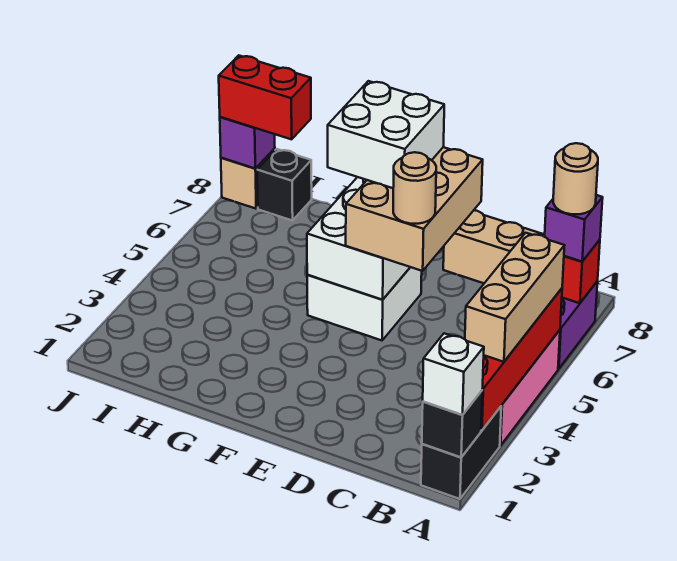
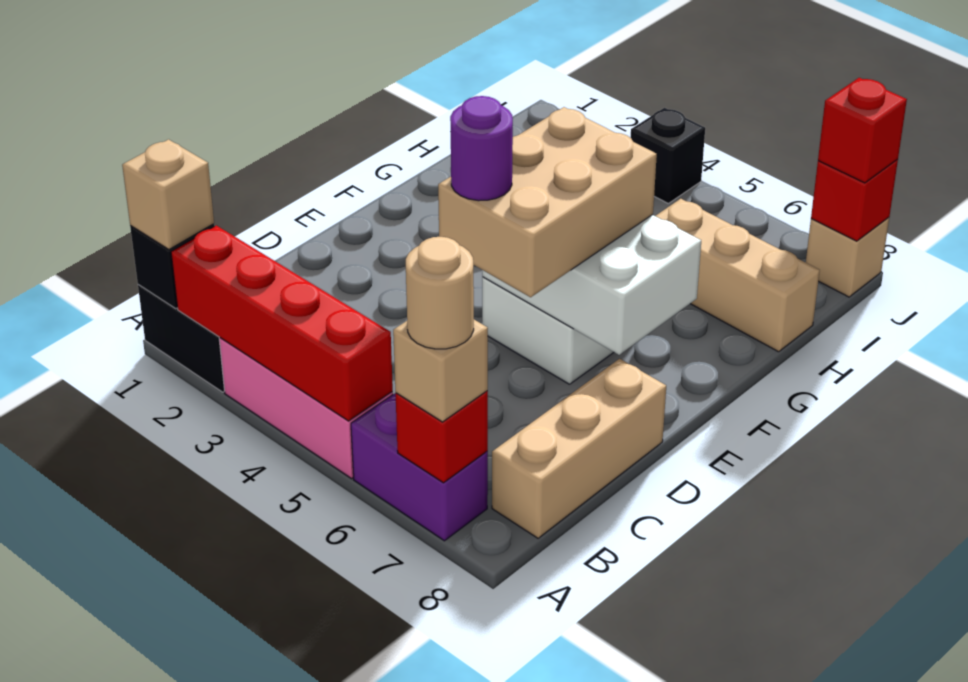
white 1x1 brick [423,333,484,415] -> tan 1x1 brick [122,139,214,249]
tan 1x3 brick [465,233,565,362] -> tan 1x3 brick moved to [656,199,820,352]
purple 1x1 brick [545,195,603,261] -> tan 1x1 brick [393,320,488,422]
tan 2x3 brick [346,147,483,271] -> tan 2x3 brick turned to [438,107,657,297]
tan 1x1 round brick [393,152,436,224] -> purple 1x1 round brick [450,96,513,201]
white 2x2 brick [328,81,444,188] -> none
black 1x1 brick [257,149,312,221] -> black 1x1 brick moved to [631,108,705,203]
red 1x2 brick [219,55,311,139] -> red 1x1 brick [818,78,907,183]
purple 1x1 brick [220,117,275,169] -> red 1x1 brick [811,159,898,241]

